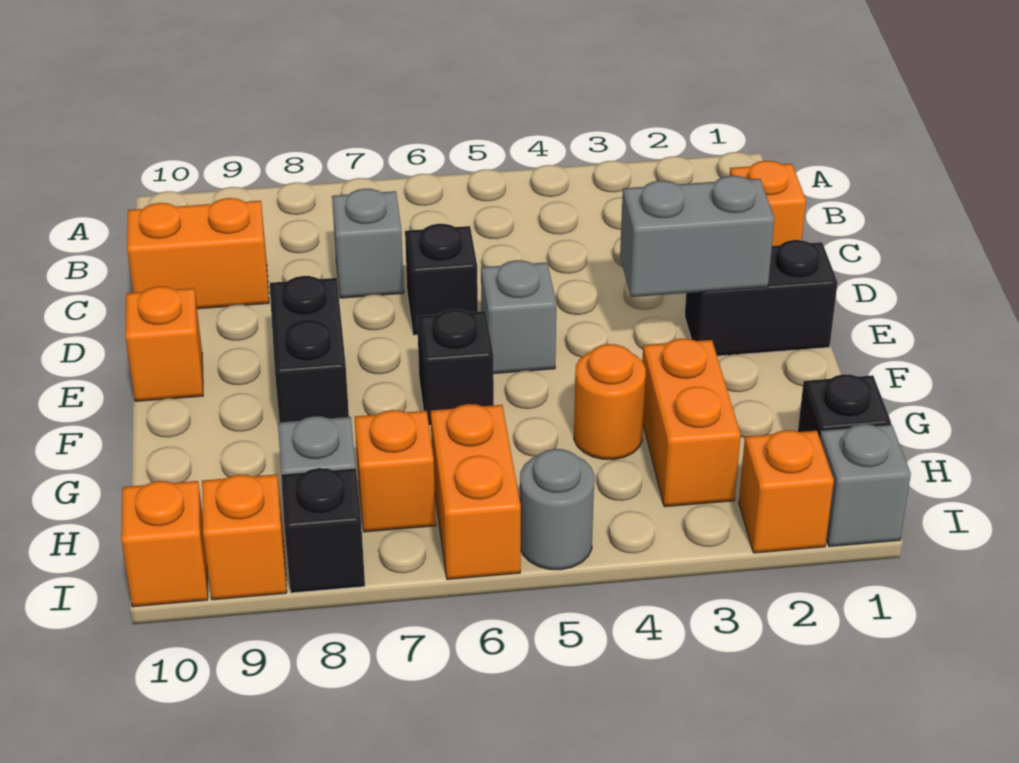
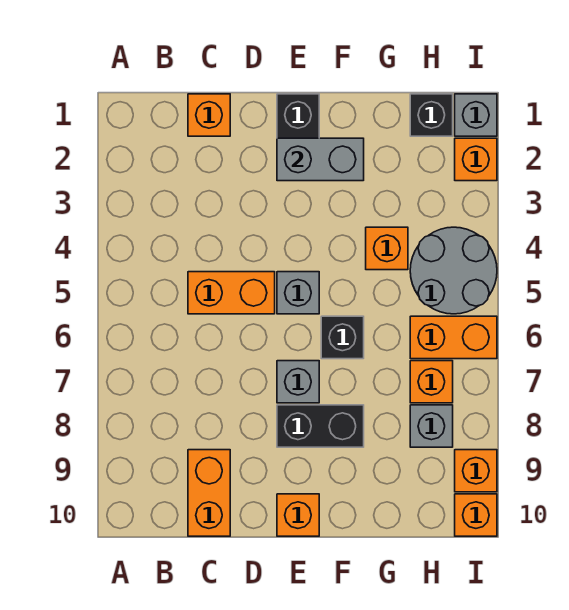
grey 1x1 brick [332,189,404,298] -> grey 1x1 brick moved to [277,361,319,403]
black 1x1 brick [405,224,478,335] -> none
grey 1x2 brick [620,176,775,297] -> grey 1x2 brick turned to [277,138,364,181]
orange 1x2 brick [642,339,741,507] -> orange 1x2 brick moved to [188,272,275,314]
orange 1x1 round brick [574,344,646,460] -> orange 1x1 brick [366,227,408,270]
grey 1x1 round brick [520,449,594,570] -> grey 2x2 round brick [410,227,497,314]
black 1x1 brick [281,468,365,593] -> none

